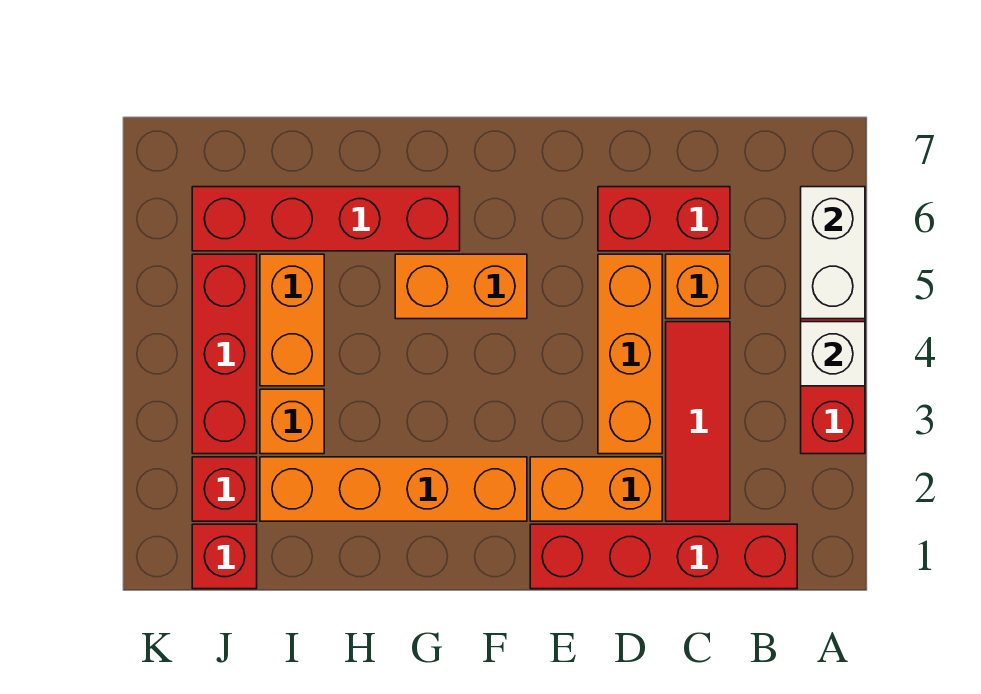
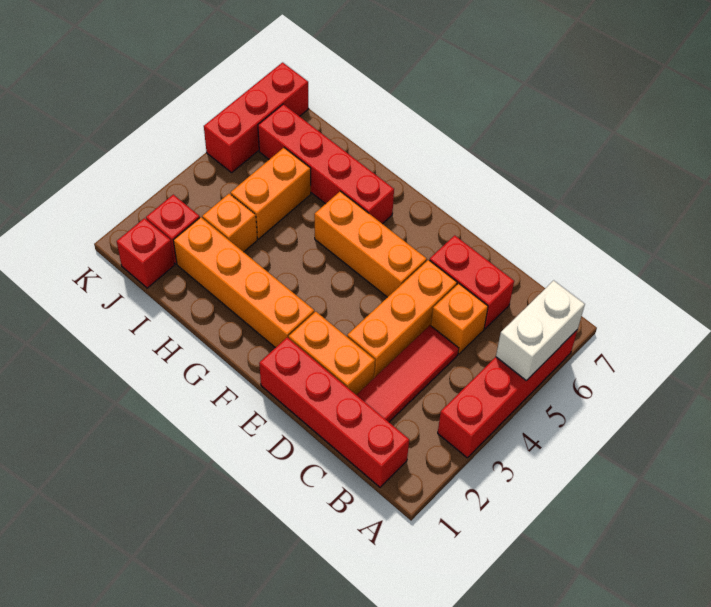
white 1x1 brick [801,322,865,386] -> none
orange 1x2 brick [395,254,527,319] -> orange 1x3 brick [314,191,427,297]
red 1x3 brick [192,254,257,454] -> red 1x3 brick moved to [204,62,308,173]

